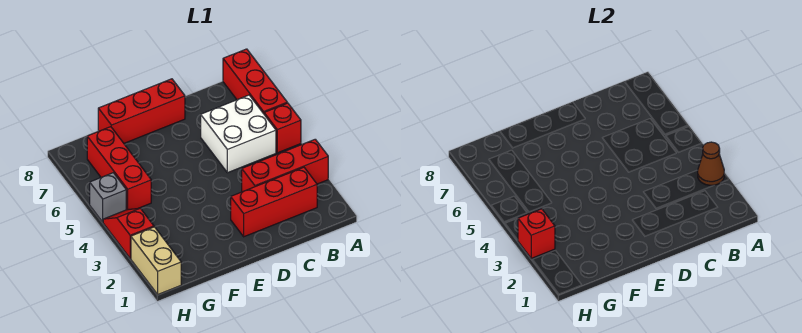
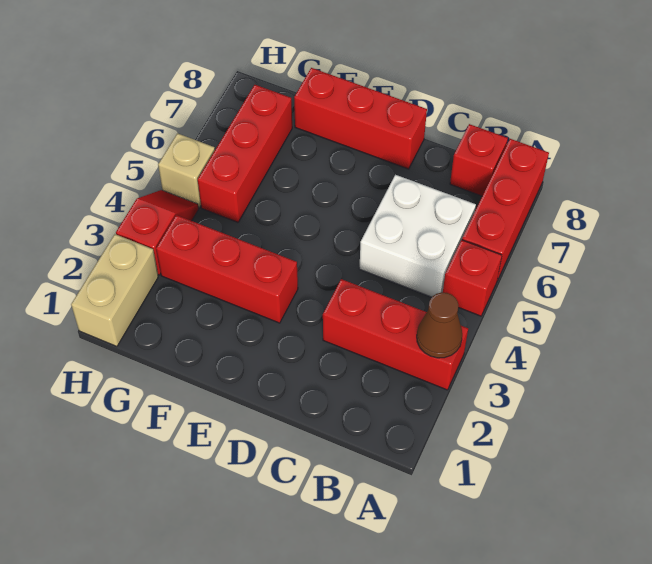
red 1x3 brick [231,167,317,237] -> red 1x3 brick moved to [156,215,298,323]
red 1x1 brick [518,209,555,258] -> red 1x1 brick moved to [450,124,508,196]
grey 1x1 brick [90,173,126,222] -> tan 1x1 brick [158,133,215,207]

